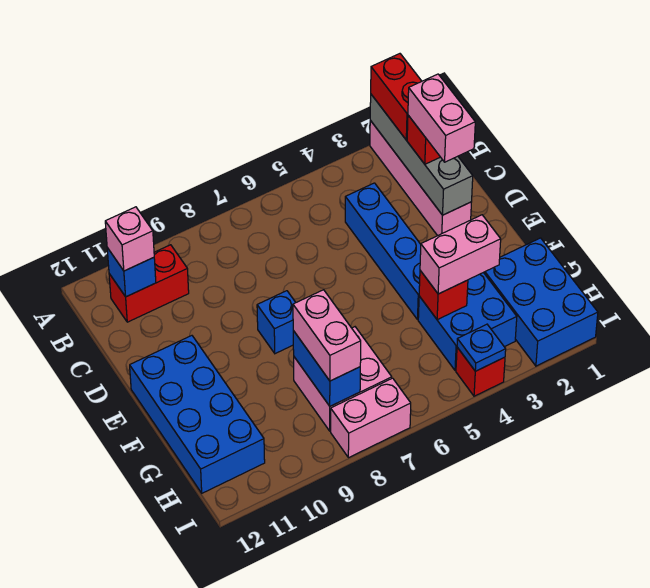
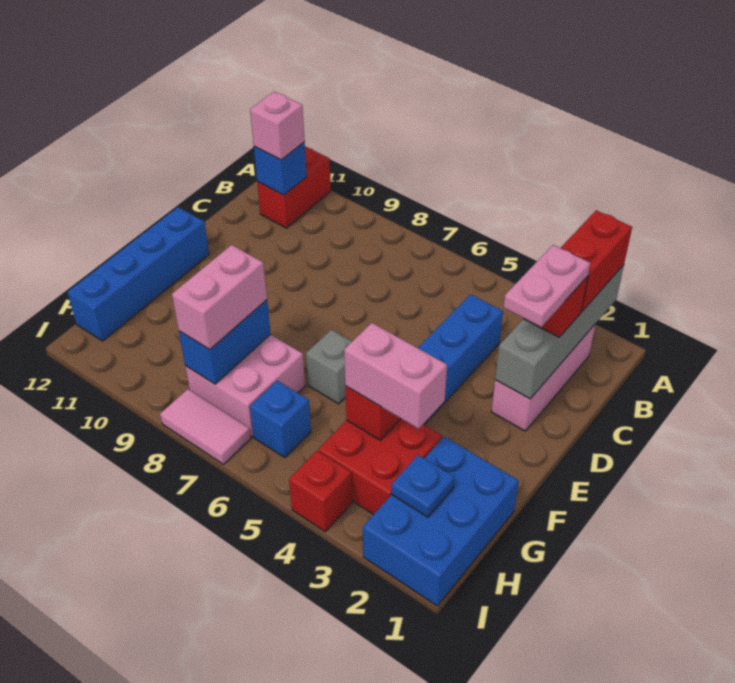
pink 1x4 brick [370,121,471,236] -> pink 1x3 brick [491,324,596,431]
red 1x2 brick [109,245,189,322] -> red 1x2 brick turned to [257,146,331,228]
pink 1x2 brick [408,74,475,162] -> pink 1x2 plate [504,245,590,327]
blue 1x1 brick [257,291,296,354] -> blue 1x1 brick moved to [250,381,311,458]
blue 2x4 brick [130,336,265,493] -> blue 1x4 brick [67,207,209,341]
none -> grey 1x1 brick [306,330,352,404]
blue 2x2 brick [418,272,517,370] -> red 2x2 brick [318,419,442,515]
blue 1x1 plate [457,324,506,371] -> blue 1x1 plate moved to [391,455,455,517]
pink 1x2 brick [331,378,411,458] -> pink 1x2 tile [160,389,251,464]

